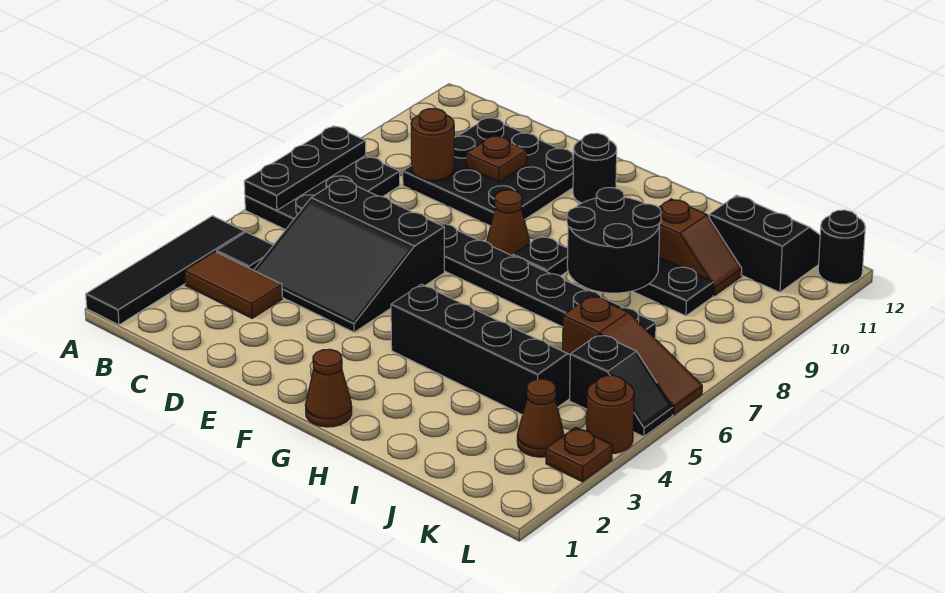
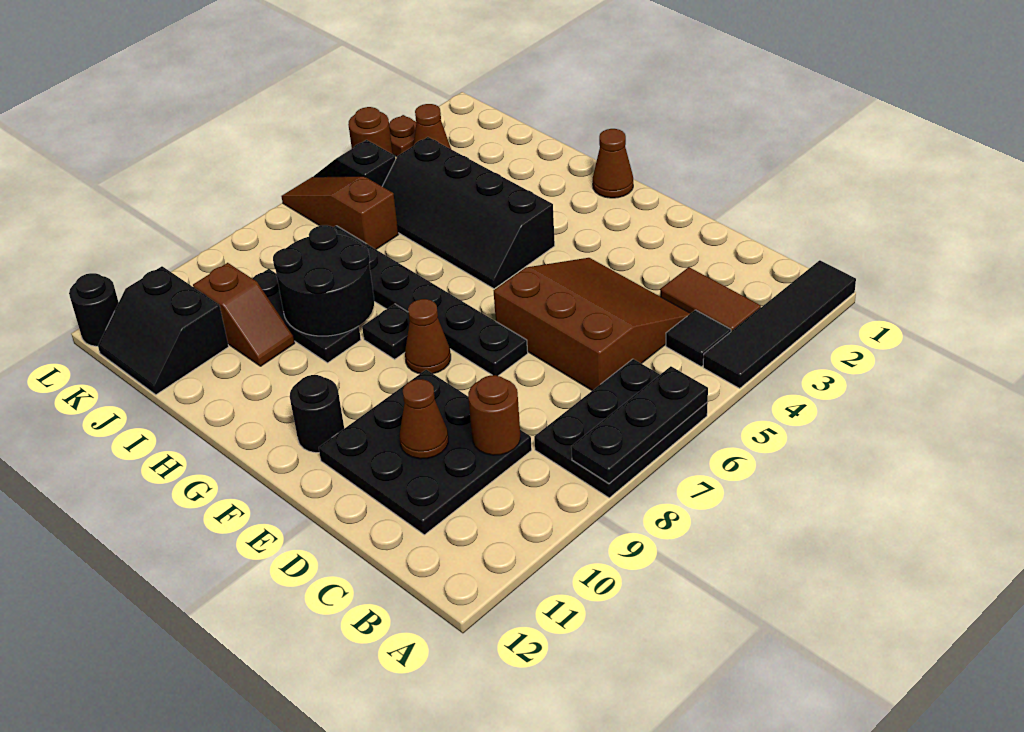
black 3x3 slope [254,179,444,332] -> brown 3x3 slope [494,258,691,391]
brown 1x1 plate [466,135,527,182] -> brown 1x1 cone [400,379,448,459]
brown 1x2 slope [659,199,742,296] -> brown 1x2 slope turned to [193,263,295,366]

